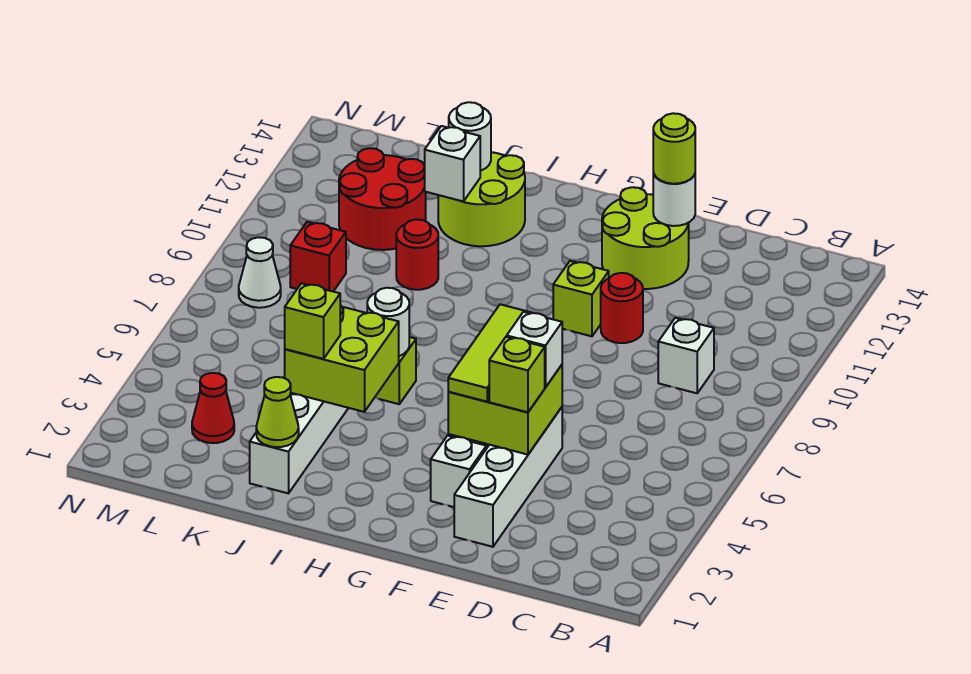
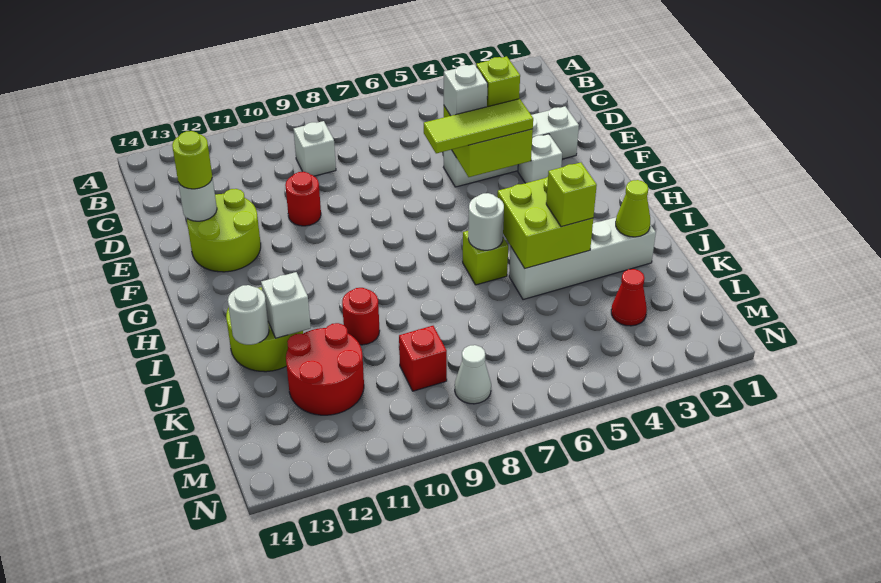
lime 1x1 brick [553,261,609,336] -> none

